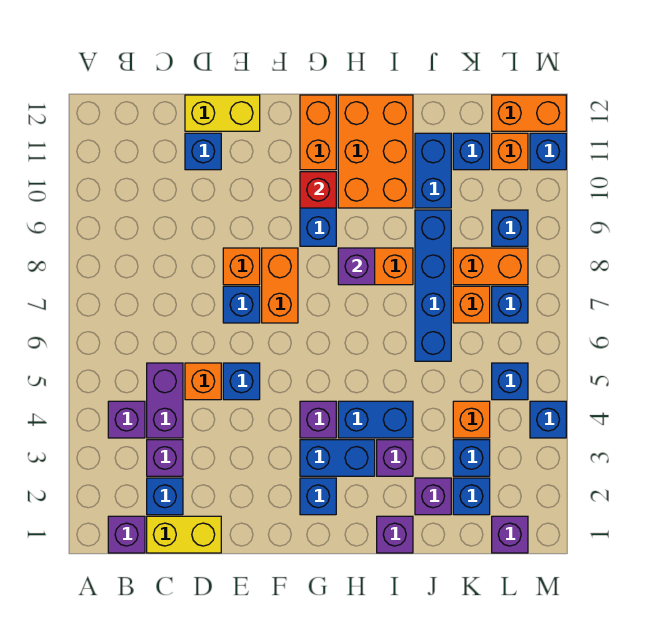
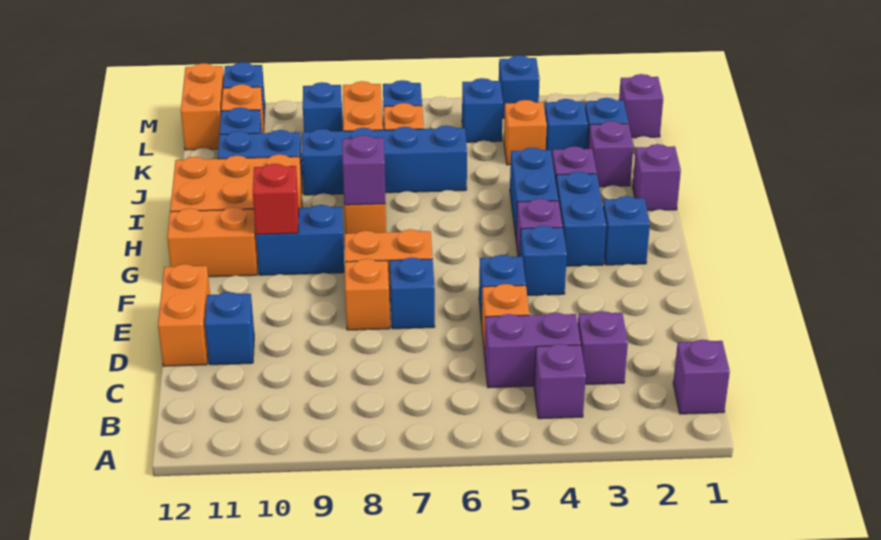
yellow 1x2 brick [147,516,221,553] -> none
blue 1x1 brick [147,478,183,515] -> blue 1x1 brick moved to [520,226,567,296]
yellow 1x2 brick [185,95,260,131] -> orange 1x2 brick [158,264,210,366]

